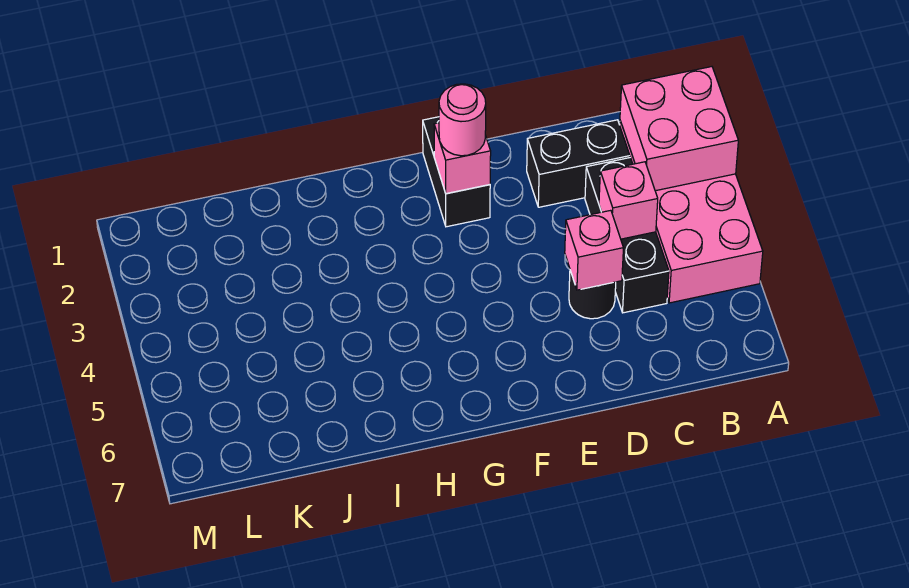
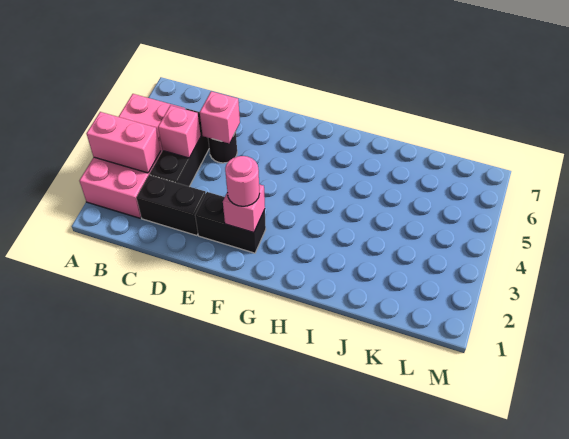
pink 2x2 brick [620,67,738,191] -> pink 1x2 brick [87,112,160,173]
black 1x2 brick [423,117,490,227] -> black 1x2 brick turned to [195,192,266,253]

